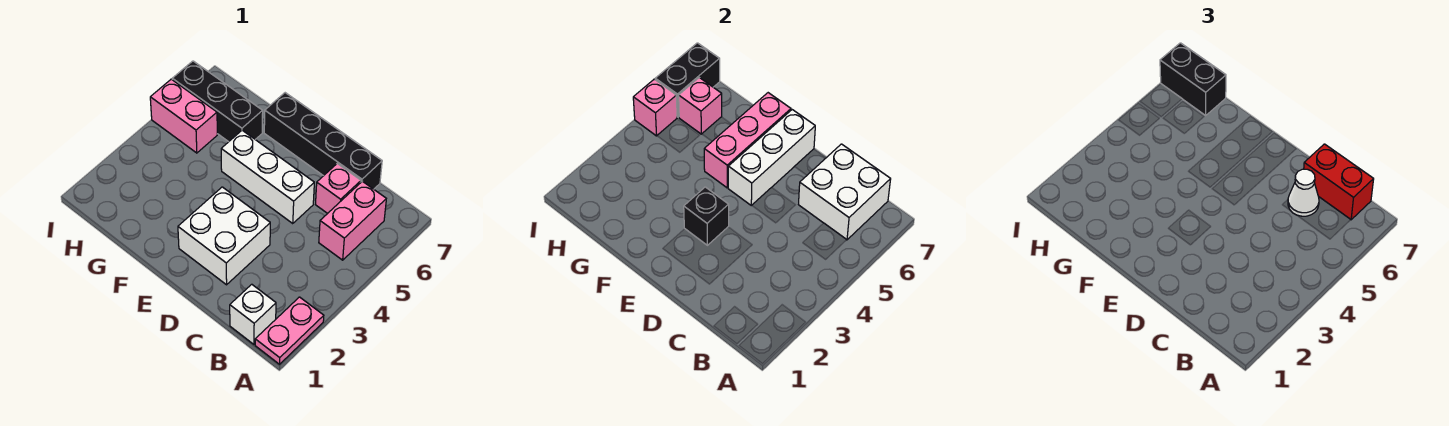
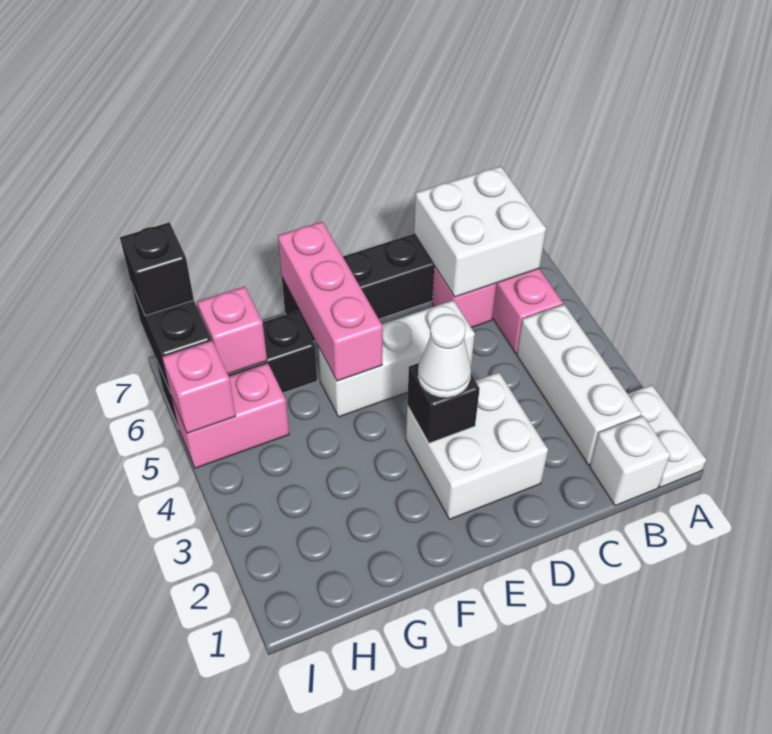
pink 1x2 plate [255,297,324,364] -> white 1x2 plate [628,385,706,488]
red 1x2 brick [1304,144,1374,220] -> none
white 1x1 cone [1288,169,1319,216] -> white 1x1 cone moved to [418,314,471,398]
white 1x3 brick [728,110,815,206] -> white 1x3 brick moved to [517,304,641,465]
black 1x2 brick [1160,43,1226,115] -> black 1x1 brick [120,222,194,316]

